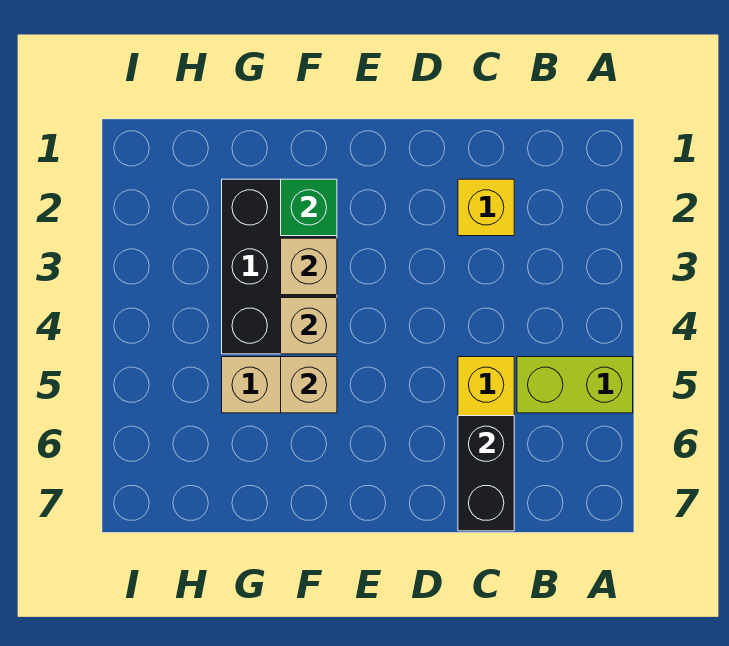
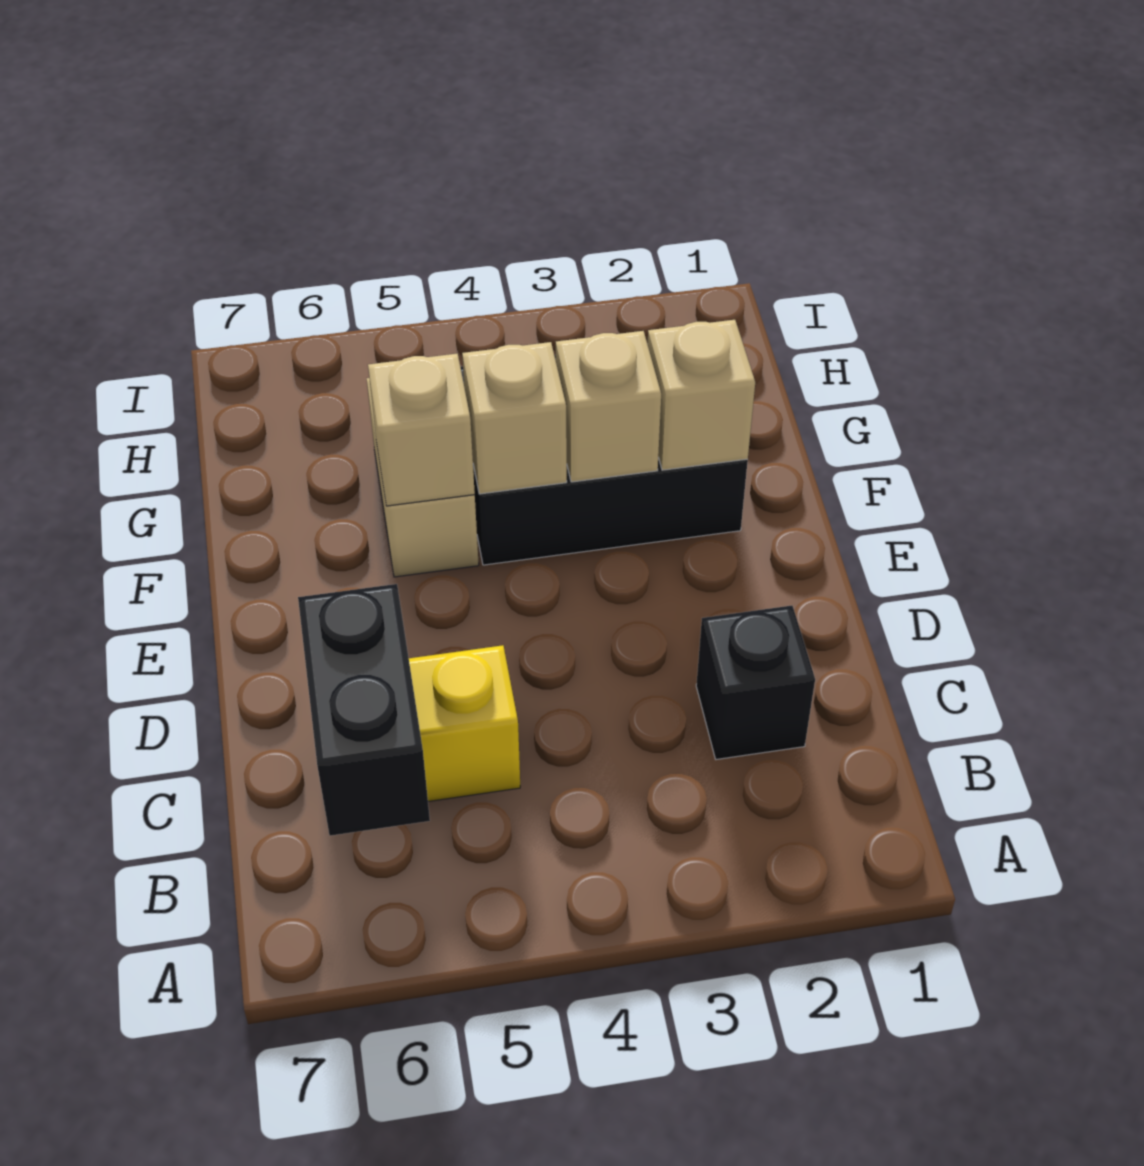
lime 1x2 brick [517,357,633,413] -> none
yellow 1x1 brick [458,179,514,236] -> black 1x1 brick [696,606,815,759]
black 1x2 brick [458,416,514,531] -> black 1x2 brick turned to [298,584,430,836]
green 1x1 brick [281,179,337,236] -> tan 1x1 brick [647,320,755,470]

